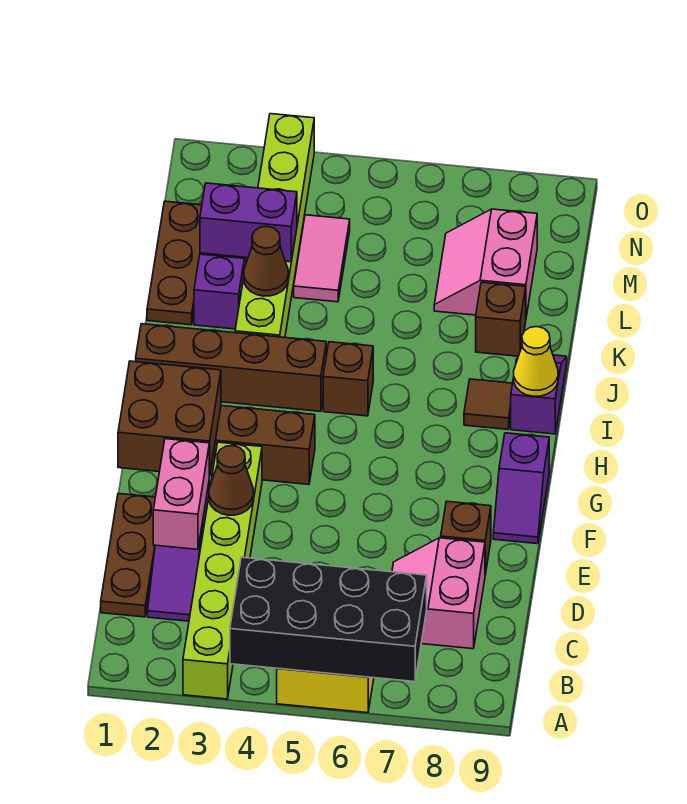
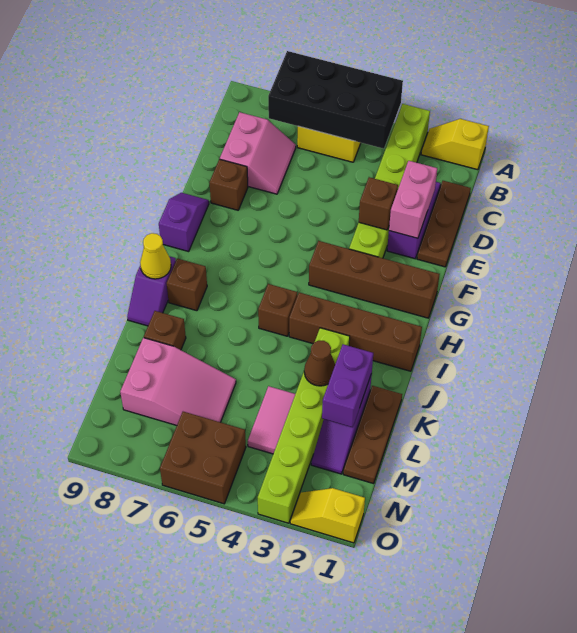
none -> yellow 1x2 slope [421,119,489,170]
brown 1x1 cone [209,445,254,515] -> brown 1x1 brick [359,177,398,230]
brown 2x2 brick [118,361,221,476] -> brown 2x2 brick moved to [160,412,246,504]
brown 1x1 tile [464,379,513,429] -> brown 1x1 brick [167,259,207,311]
purple 1x2 brick [200,183,297,262] -> purple 1x2 brick turned to [322,344,373,427]
pink 2x2 slope [434,209,537,317] -> pink 2x3 slope [120,338,236,425]
none -> yellow 1x2 slope [290,488,365,543]

